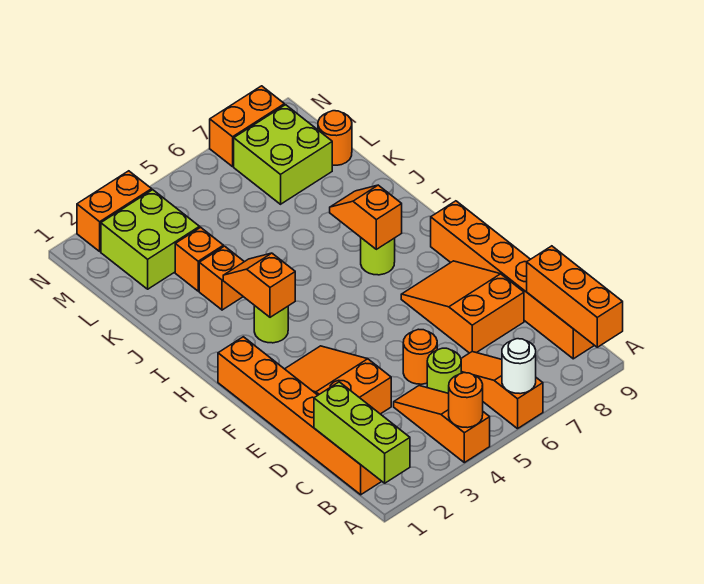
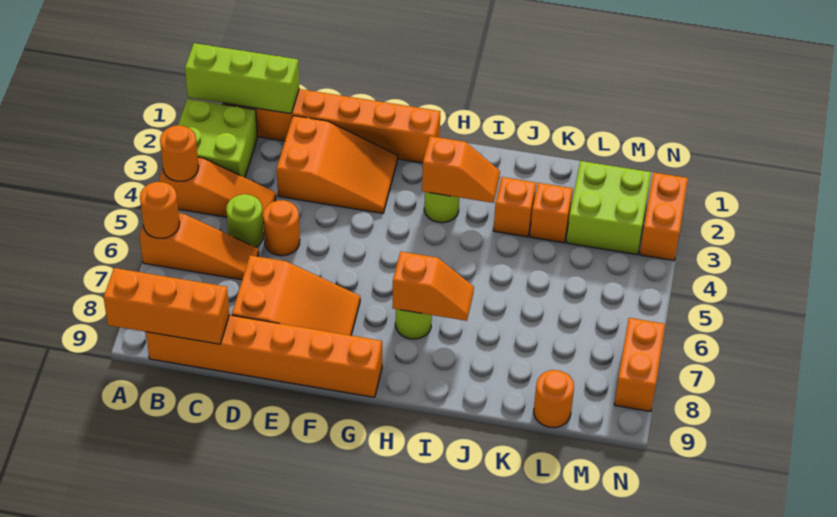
white 1x1 round brick [502,339,536,394] -> orange 1x1 round brick [140,182,180,238]
lime 2x2 brick [234,105,332,204] -> lime 2x2 brick moved to [178,99,258,178]

